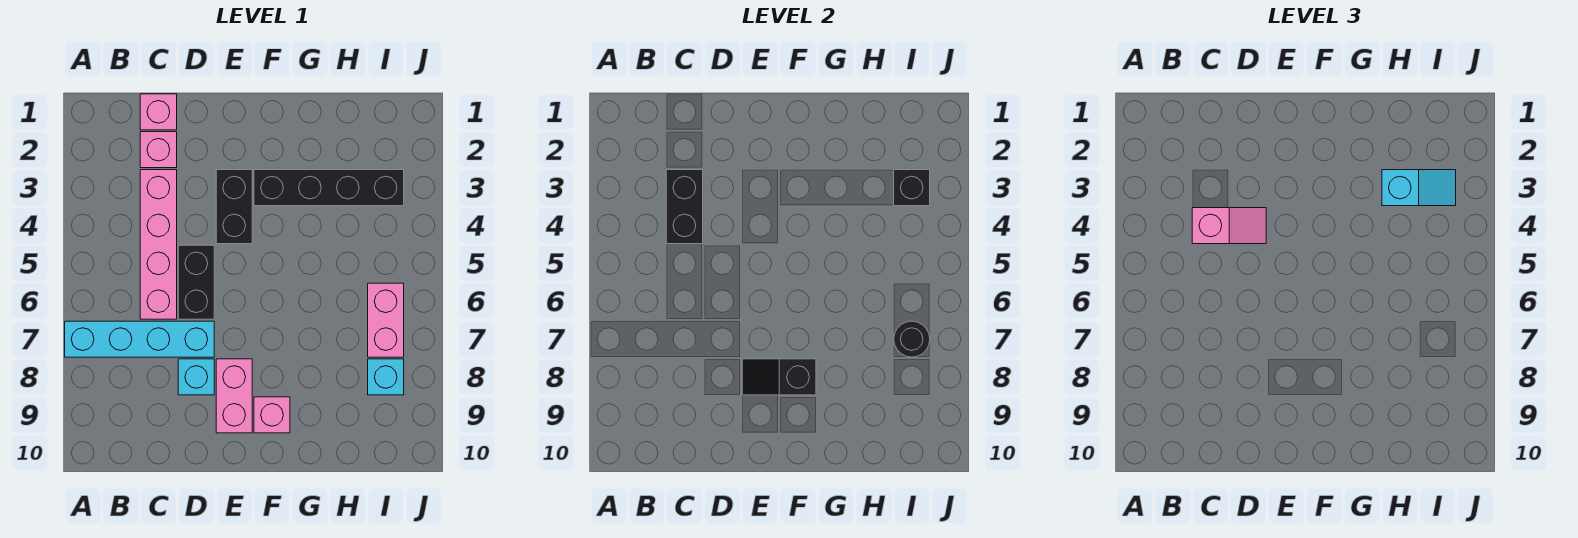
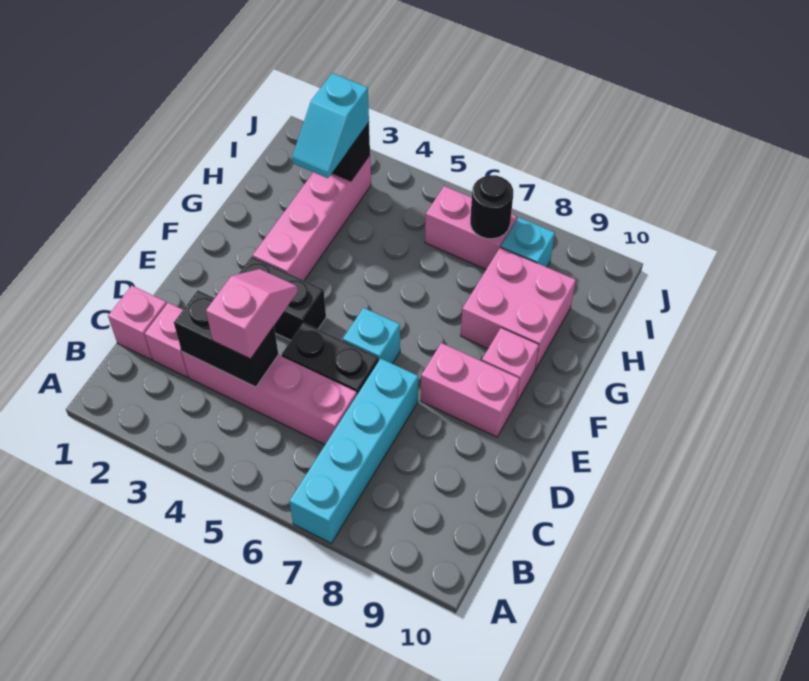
cyan 1x1 brick [178,359,214,395] -> cyan 1x1 brick moved to [343,308,400,364]
black 1x2 slope [742,359,816,395] -> none
black 1x4 brick [254,170,404,206] -> pink 1x4 brick [253,156,371,280]
none -> pink 2x2 brick [461,247,576,370]
cyan 1x2 slope [1382,170,1456,206] -> cyan 1x2 slope turned to [292,73,369,178]

